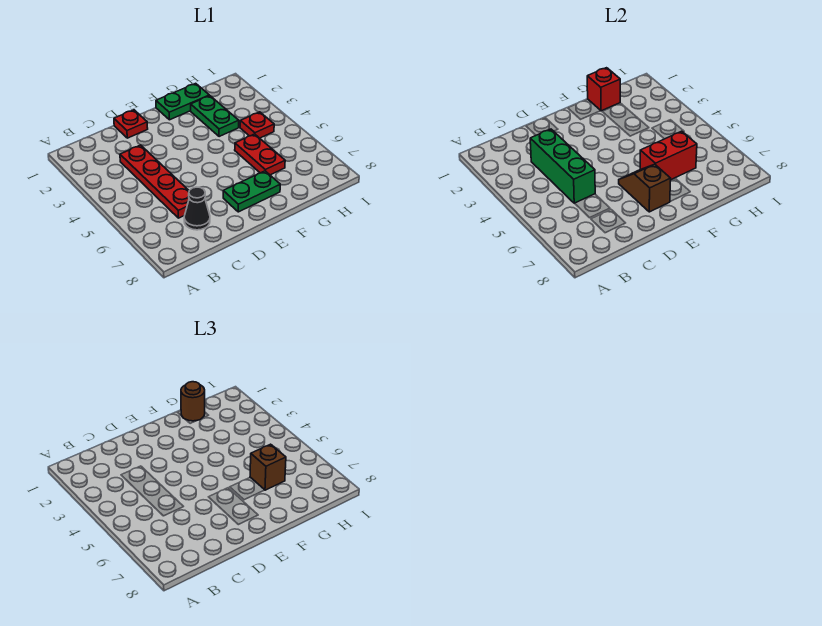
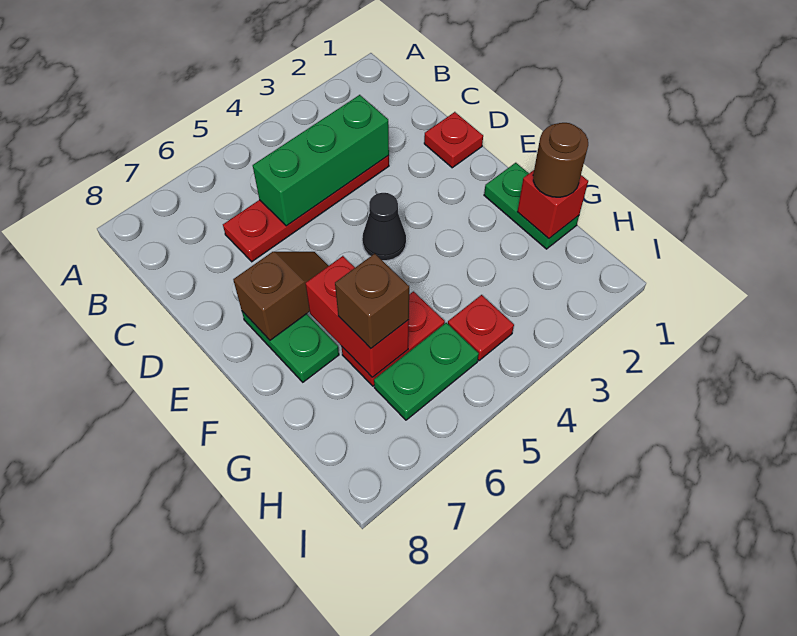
black 1x1 cone [184,187,210,230] -> black 1x1 cone moved to [362,193,406,261]
green 1x2 plate [191,96,239,137] -> green 1x2 plate moved to [374,323,479,420]

